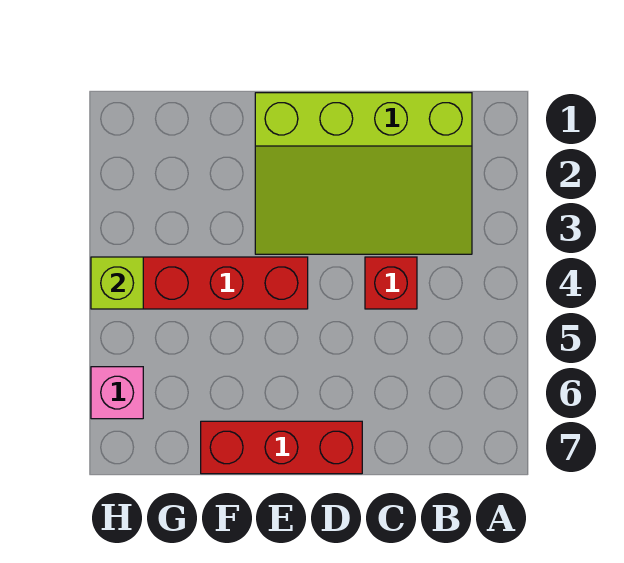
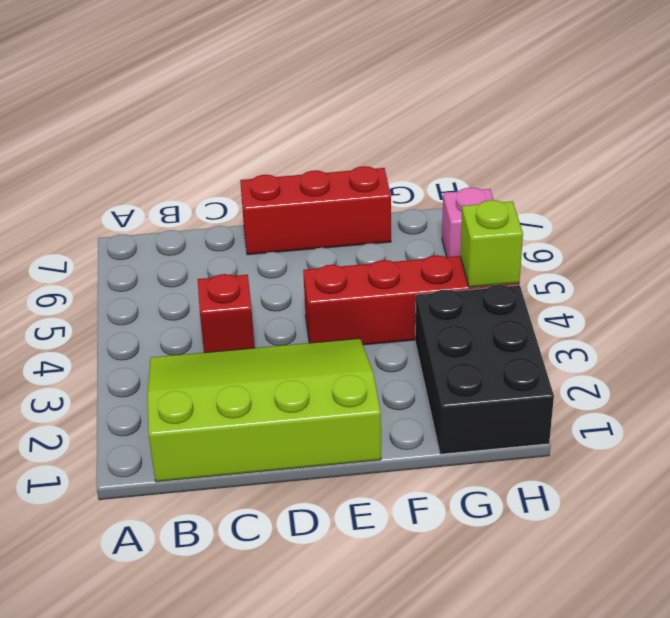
none -> black 2x3 brick [415,285,554,454]

